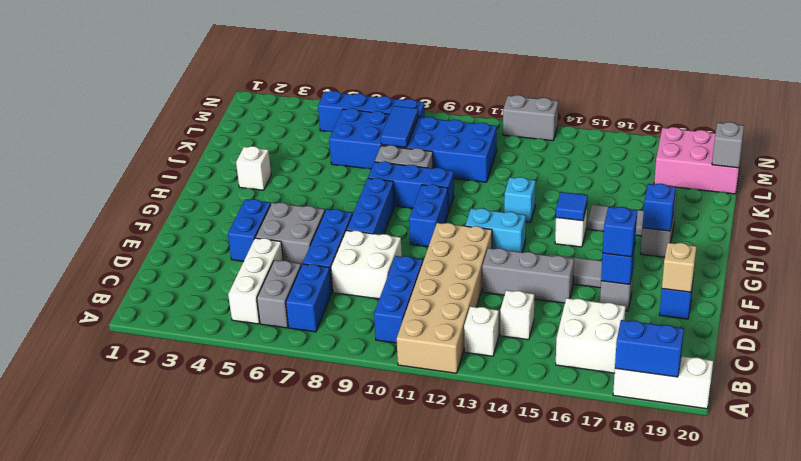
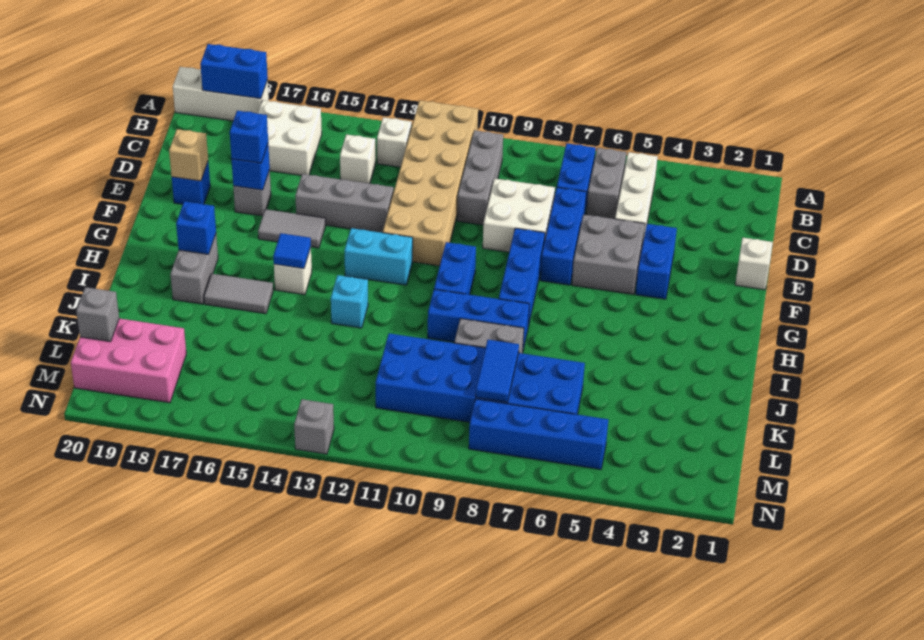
blue 1x3 brick [374,256,423,343] -> grey 1x3 brick [457,130,503,225]
white 1x1 brick [236,146,271,190] -> white 1x1 brick moved to [735,238,773,290]
grey 1x2 brick [503,95,558,141] -> grey 1x1 brick [294,399,334,454]

